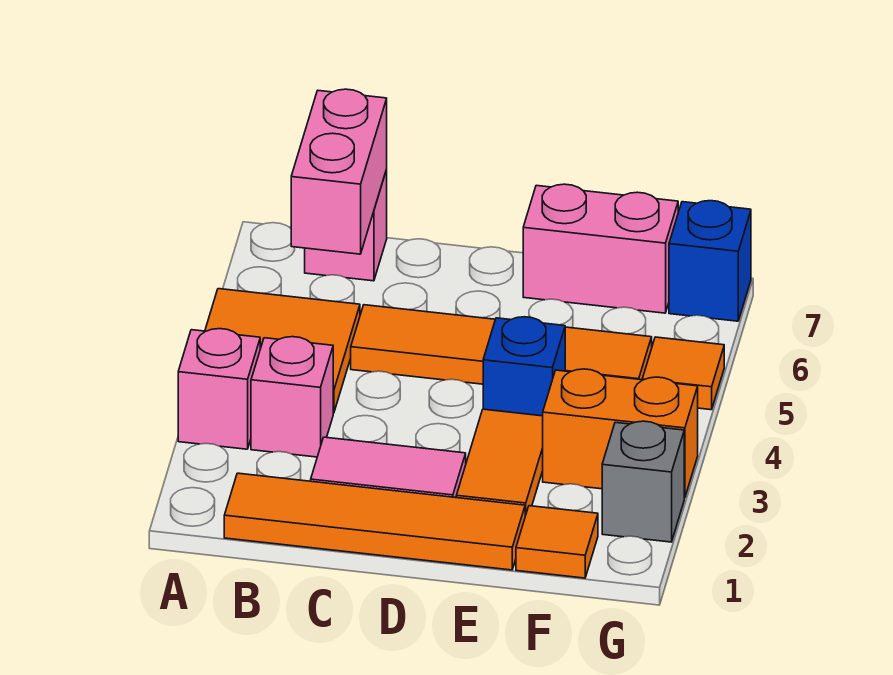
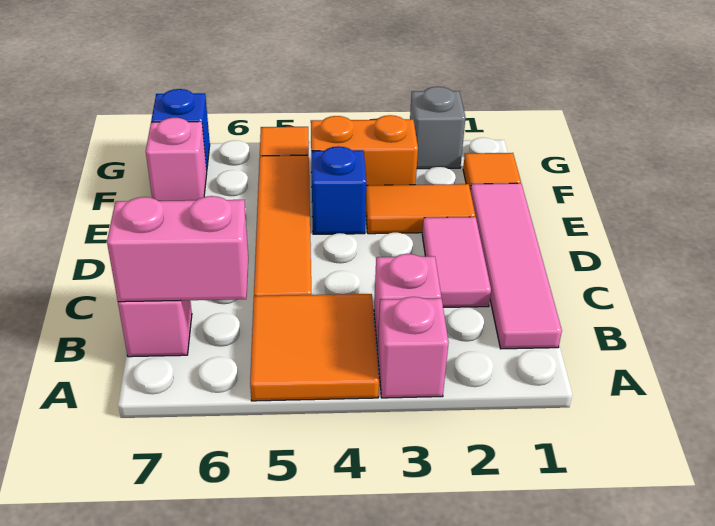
orange 1x4 tile [224,473,525,570] -> pink 1x4 tile [471,183,562,349]
pink 1x2 brick [523,184,678,313] -> pink 1x1 brick [146,118,207,201]
orange 1x2 brick [543,369,698,498] -> orange 1x2 brick turned to [311,115,418,185]

